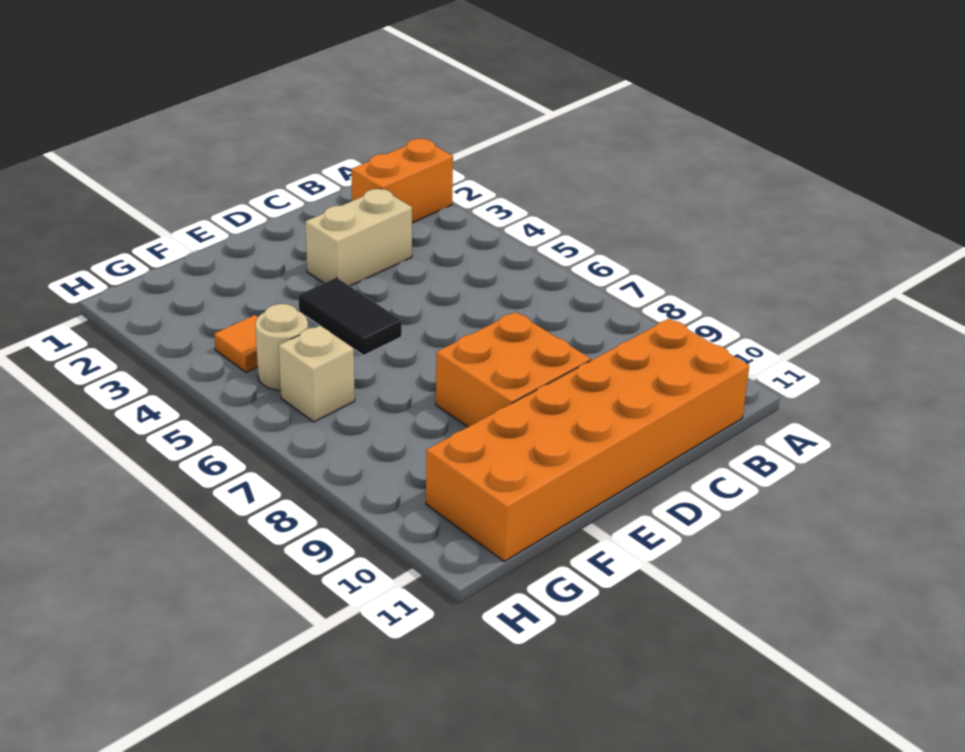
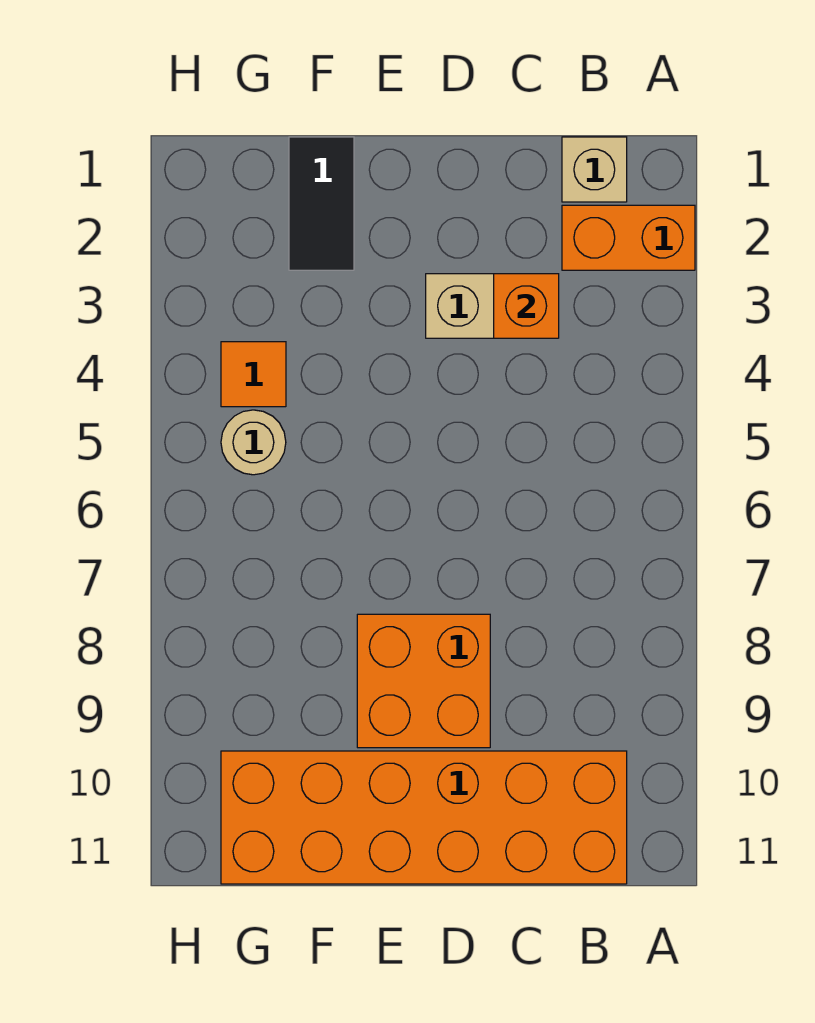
none -> orange 1x1 brick [494,274,559,338]
black 1x2 tile [298,278,402,355] -> black 1x2 tile moved to [289,137,354,270]
tan 1x1 brick [279,326,355,422] -> tan 1x1 brick moved to [562,137,627,202]

